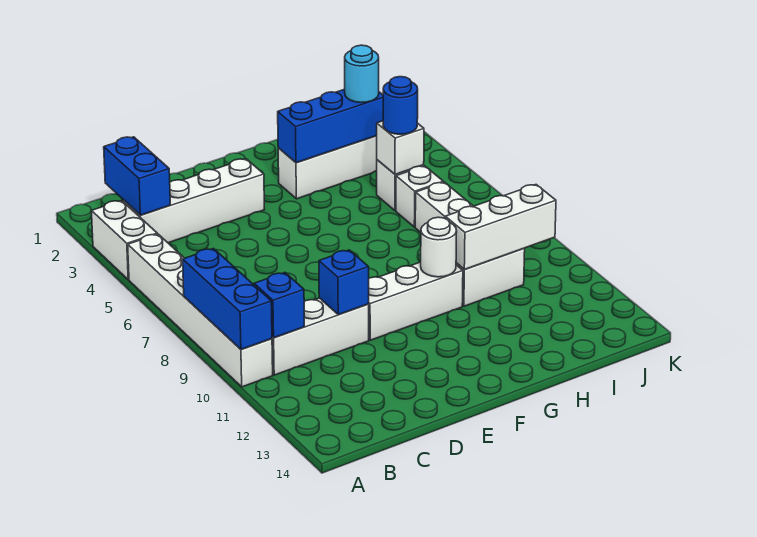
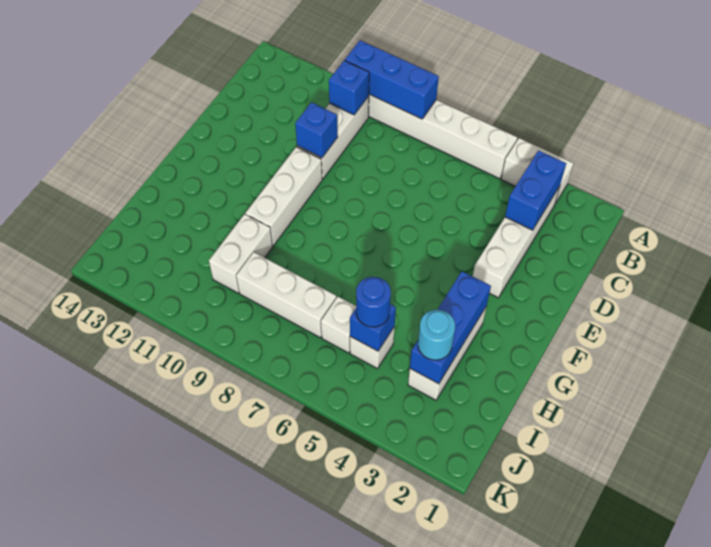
blue 1x2 brick [104,137,170,215] -> blue 1x2 brick turned to [505,151,566,230]
white 1x1 round brick [421,217,457,277] -> none
white 1x3 brick [445,185,556,270] -> none
white 1x1 brick [377,121,424,175] -> blue 1x1 brick [350,304,396,351]

